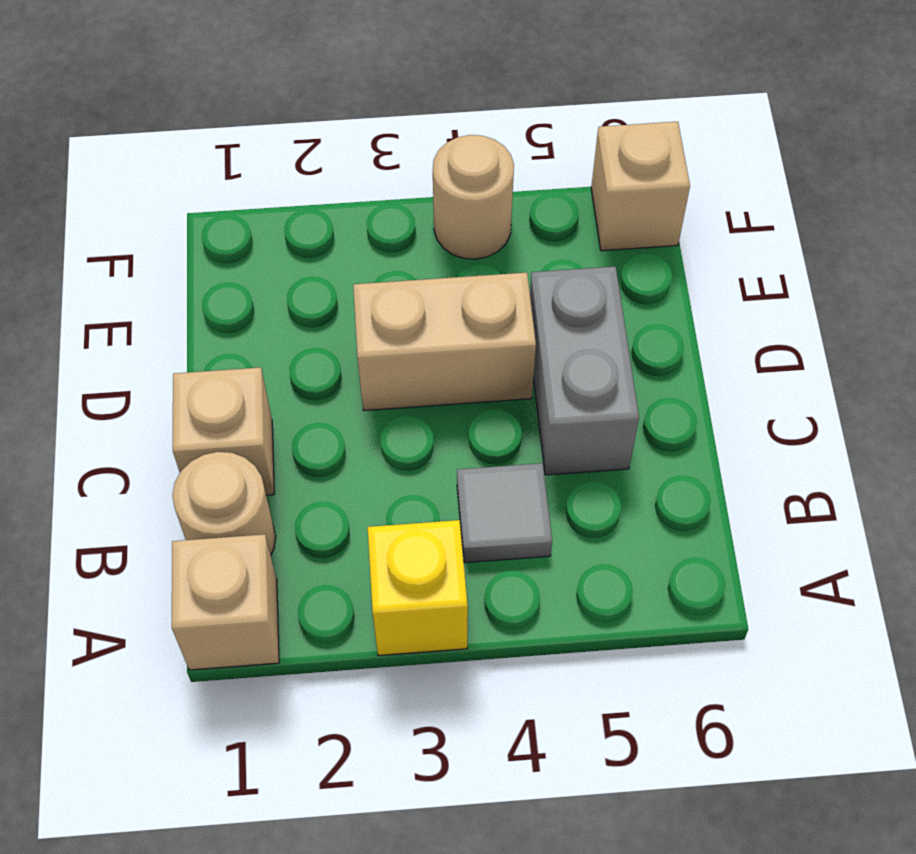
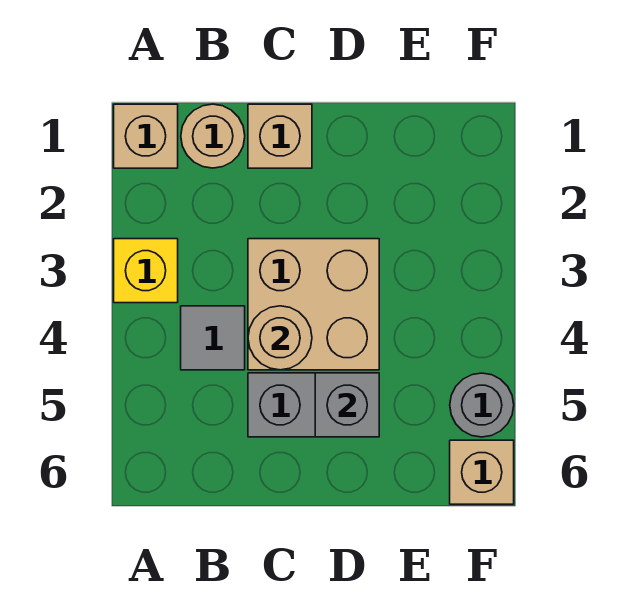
tan 1x2 brick [353,273,536,411] -> tan 2x2 brick [248,239,379,370]
none -> grey 1x1 brick [315,373,379,437]
tan 1x1 round brick [433,135,514,259] -> tan 1x1 round brick moved to [248,306,312,370]
none -> grey 1x1 round brick [450,373,514,437]

